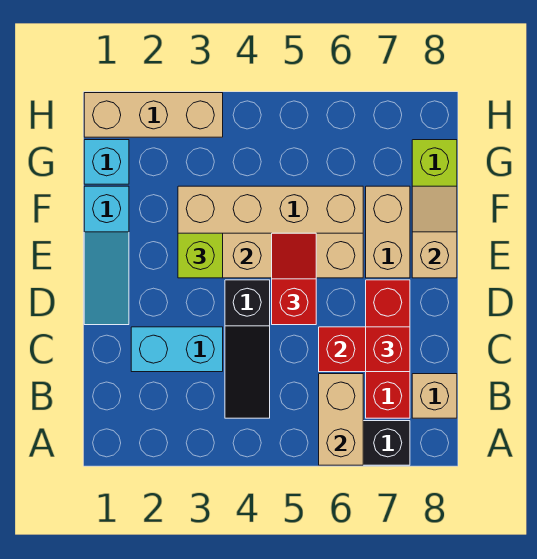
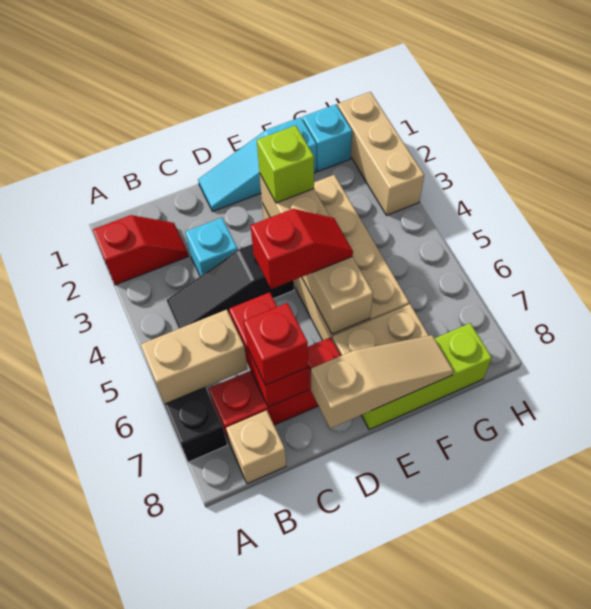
none -> red 1x2 slope [93,215,188,285]
cyan 1x2 brick [131,327,223,372] -> cyan 1x1 brick [186,218,237,276]
tan 1x2 slope [412,186,457,278] -> tan 1x3 slope [311,335,453,428]

